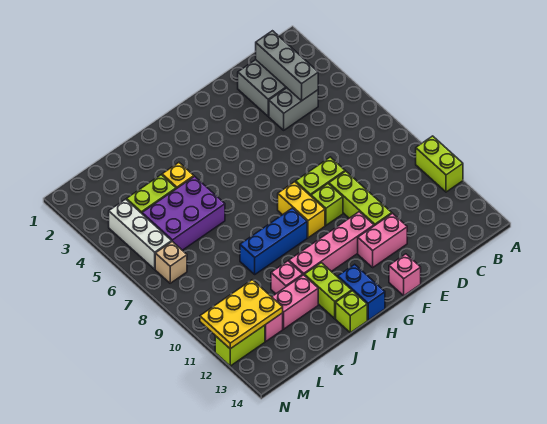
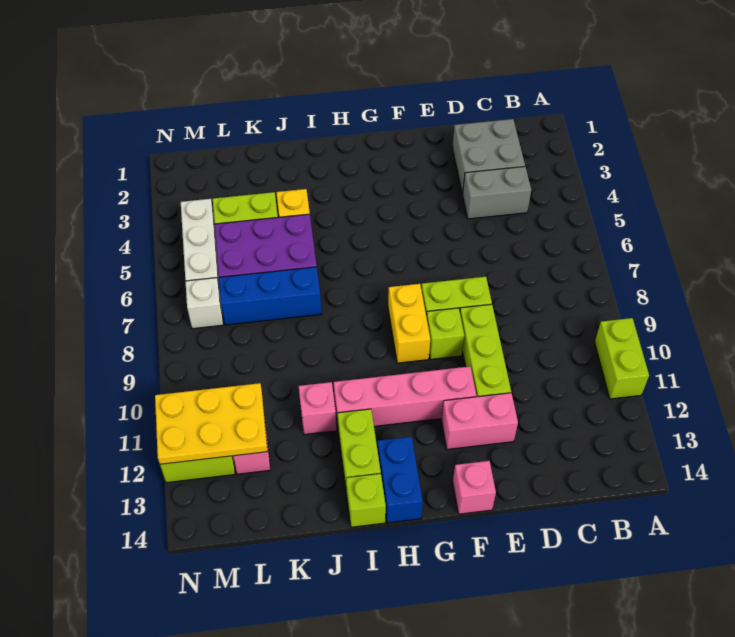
grey 1x3 brick [256,31,318,101] -> none
blue 1x3 brick [240,208,307,274] -> blue 1x3 brick moved to [219,267,321,325]
pink 1x2 brick [272,275,318,329] -> none
tan 1x1 brick [155,241,187,283] -> white 1x1 brick [185,278,223,329]

